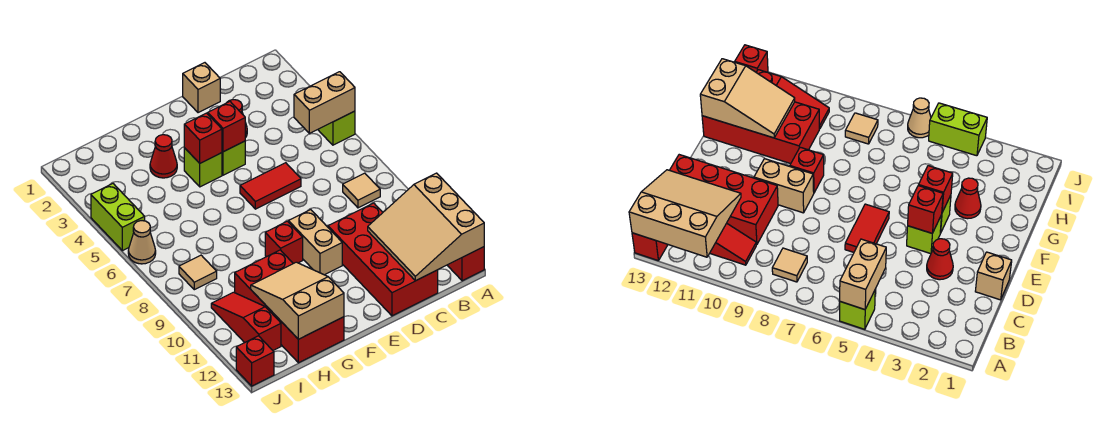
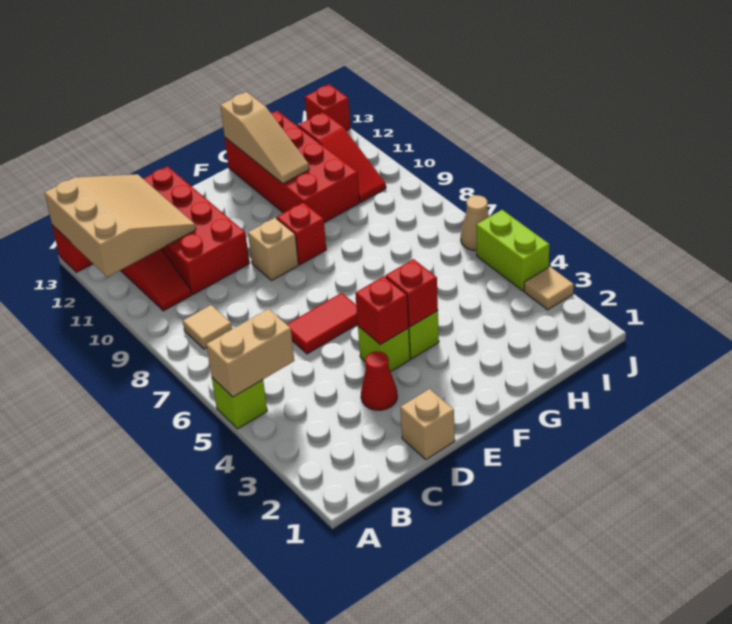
tan 1x2 brick [289,210,342,275] -> tan 1x1 brick [248,218,298,281]
red 1x1 cone [150,135,177,178] -> none
tan 2x3 slope [251,262,344,339] -> tan 1x3 slope [220,92,309,184]
tan 1x1 tile [179,255,217,290] -> tan 1x1 tile moved to [524,267,574,310]

